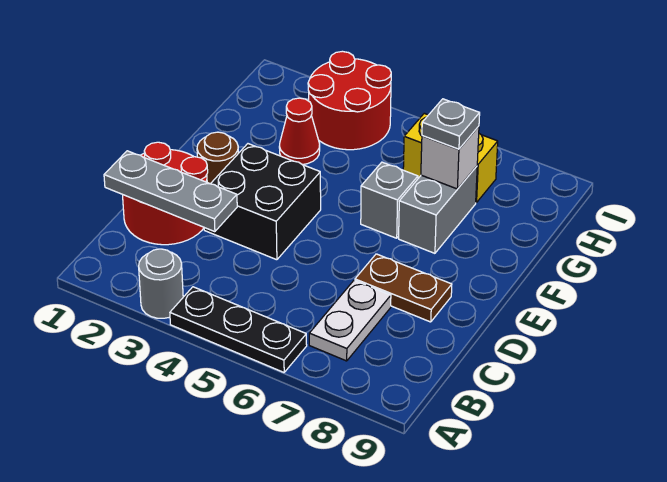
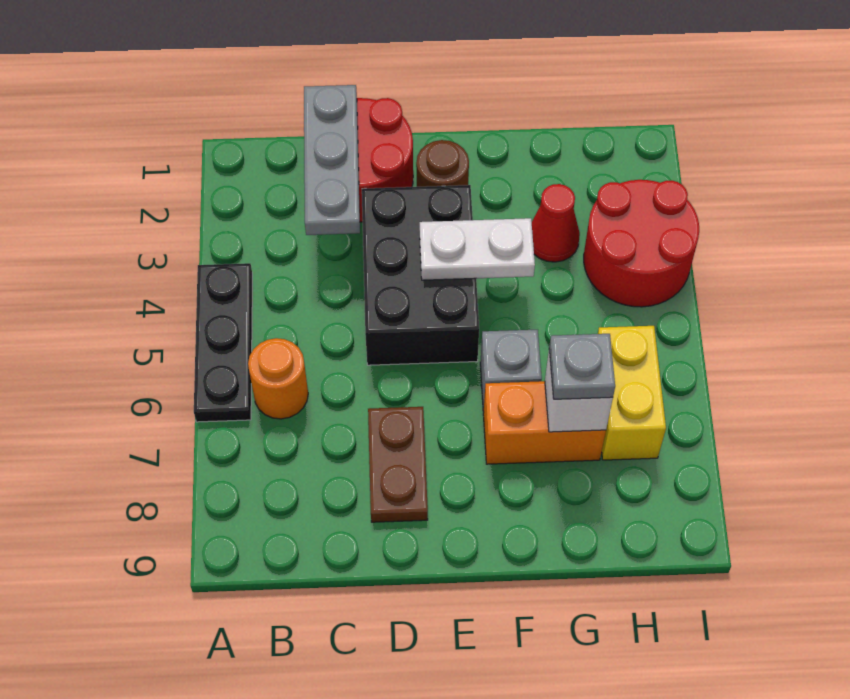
grey 1x1 round brick [139,249,183,318] -> none
none -> orange 1x1 round brick [248,338,308,419]
white 1x2 plate [309,280,391,361] -> white 1x2 plate moved to [420,218,535,280]
black 2x2 brick [204,144,321,260] -> black 2x3 brick [362,185,479,365]
grey 1x2 brick [399,166,477,253] -> orange 1x2 brick [483,381,606,464]

